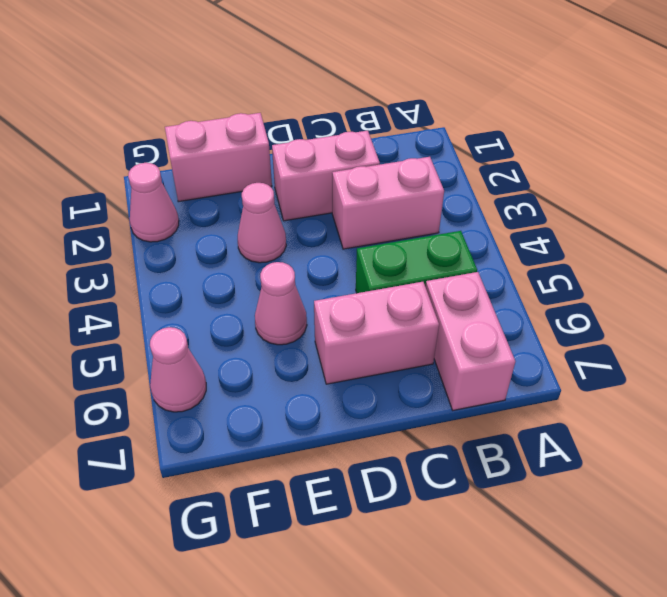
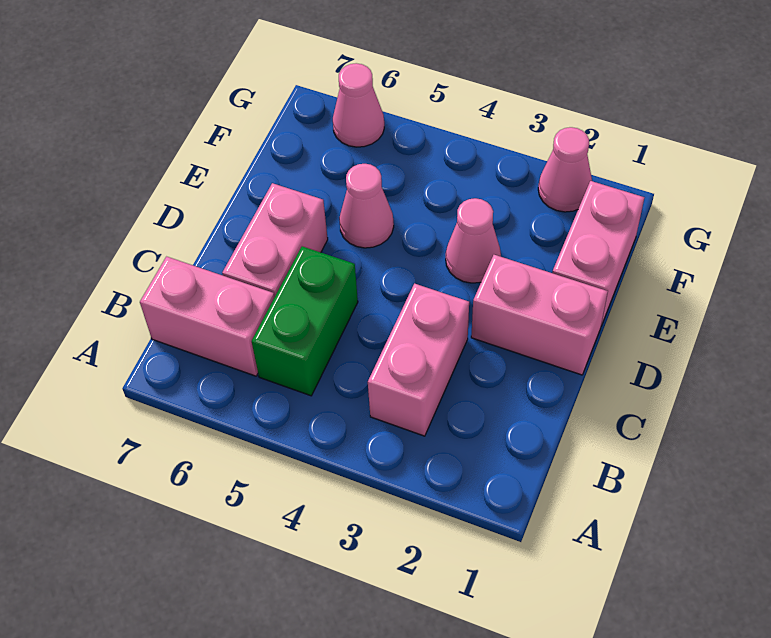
pink 1x2 brick [272,131,380,221] -> pink 1x2 brick turned to [471,255,608,375]

